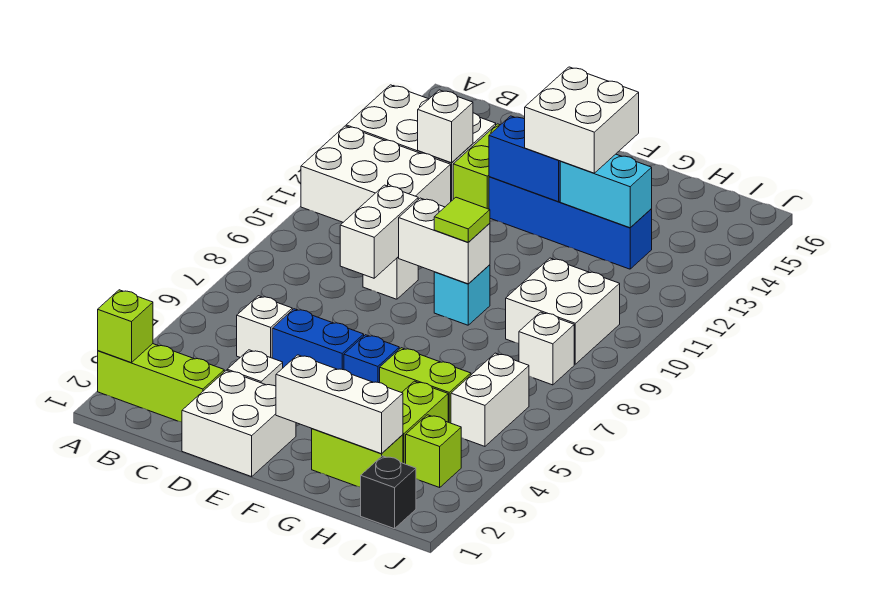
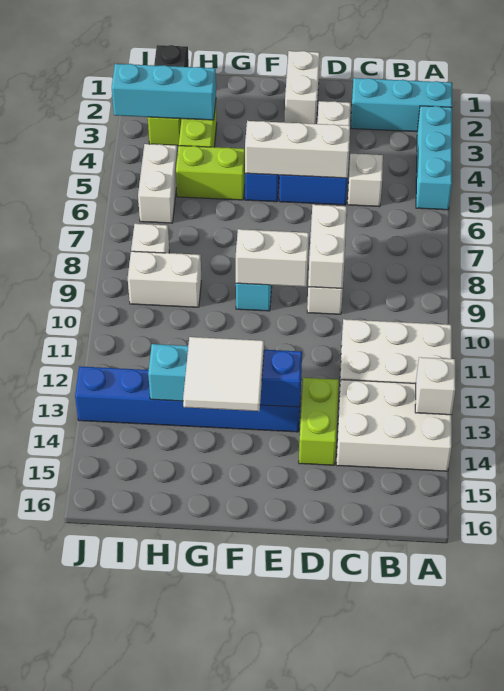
lime 1x3 brick [98,344,224,422] -> cyan 1x3 brick [351,78,452,132]
lime 1x1 brick [98,290,153,363] -> none
none -> cyan 1x3 brick [416,106,452,210]
white 1x1 brick [418,90,473,163] -> white 1x1 brick moved to [415,357,455,415]
white 2x2 brick [182,370,296,477] -> white 1x2 brick [285,51,320,124]
blue 1x4 brick [489,177,652,269] -> blue 1x6 brick [75,366,301,432]
white 1x3 brick [276,355,403,454] -> white 1x3 brick moved to [245,121,350,178]
lime 1x1 tile [434,197,490,242] -> none
white 2x2 brick [525,67,639,173] -> white 2x2 tile [183,337,264,411]
lime 1x2 brick [312,429,403,487] -> none
none -> cyan 1x3 brick [112,64,216,120]
white 2x2 brick [506,258,620,364] -> white 1x2 brick [128,251,201,307]

